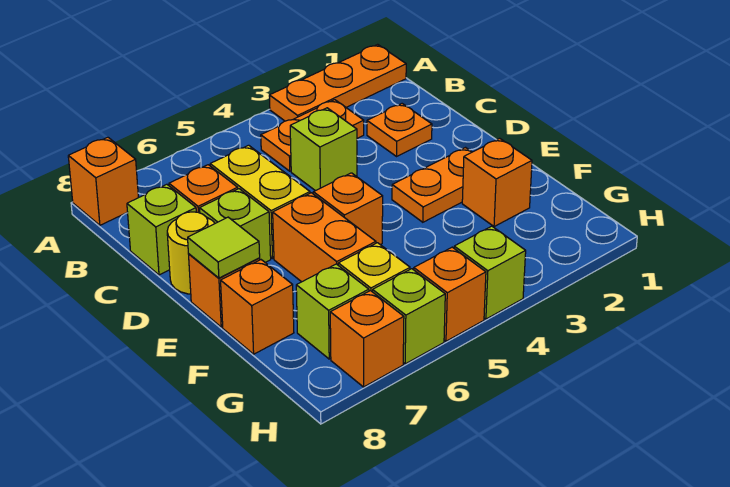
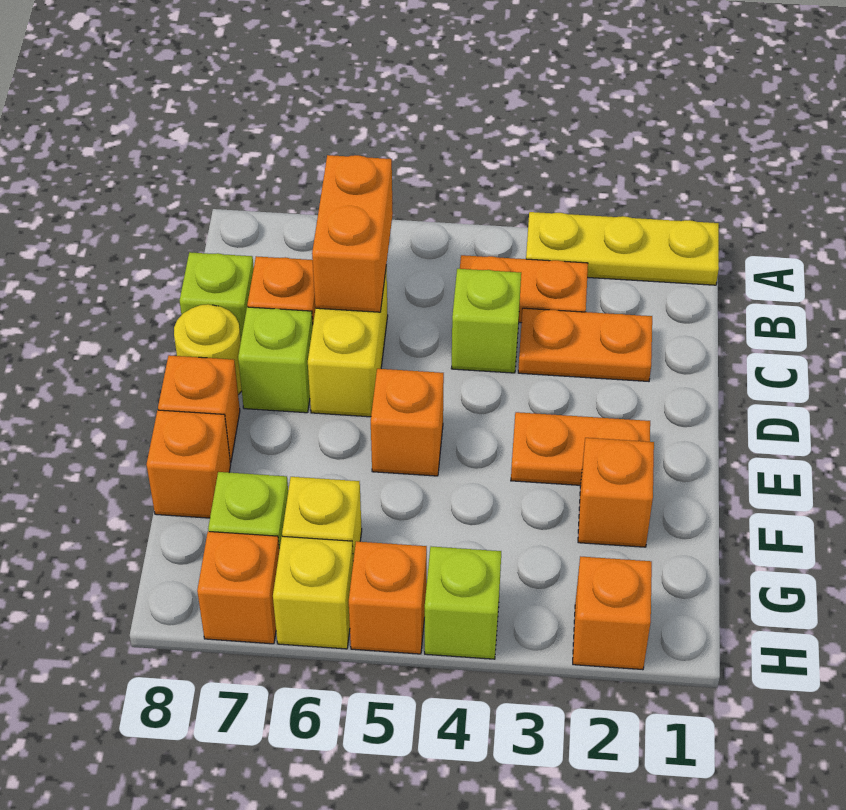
orange 1x3 plate [269,44,406,121] -> yellow 1x3 plate [526,212,719,285]
orange 1x1 brick [68,137,138,225] -> orange 1x1 brick moved to [573,556,652,670]
orange 1x1 plate [367,104,432,156] -> orange 1x2 plate [518,308,652,381]
orange 1x2 brick [273,193,376,282] -> orange 1x2 brick moved to [312,155,393,312]
lime 1x1 tile [188,217,260,278] -> none
lime 1x1 brick [373,269,445,364] -> yellow 1x1 brick [273,536,353,649]

